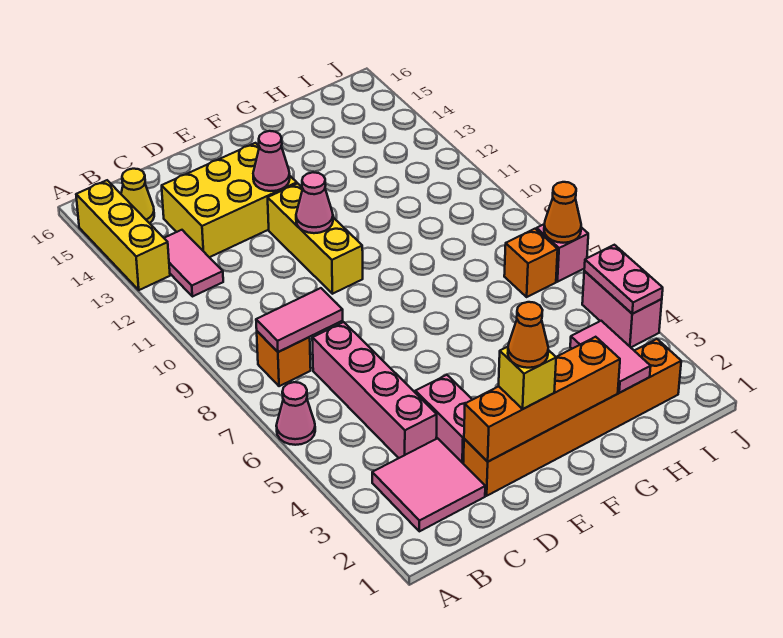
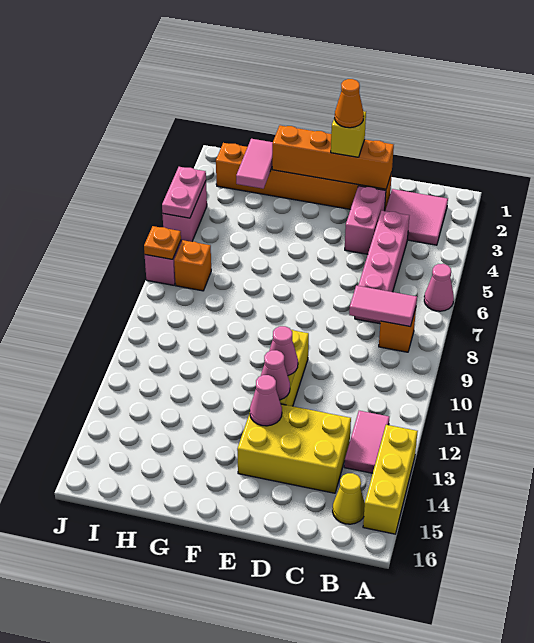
none -> pink 1x1 cone [261,350,290,400]
orange 1x1 cone [544,182,581,243] -> orange 1x1 plate [144,226,181,259]

